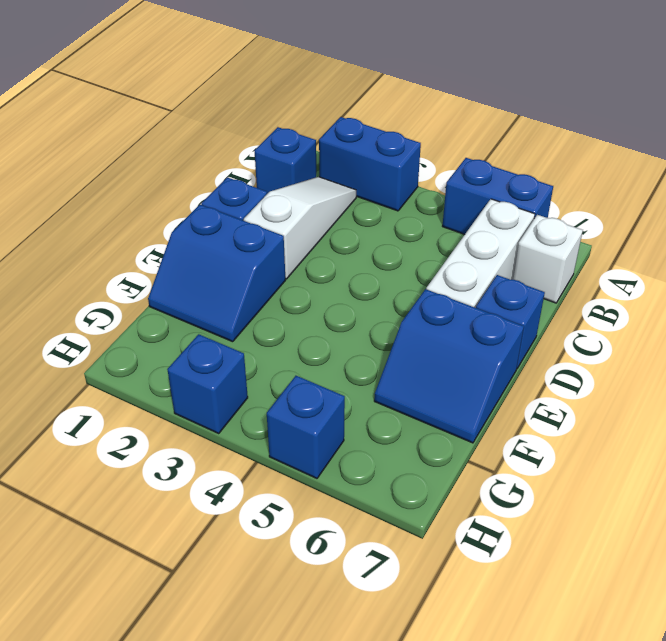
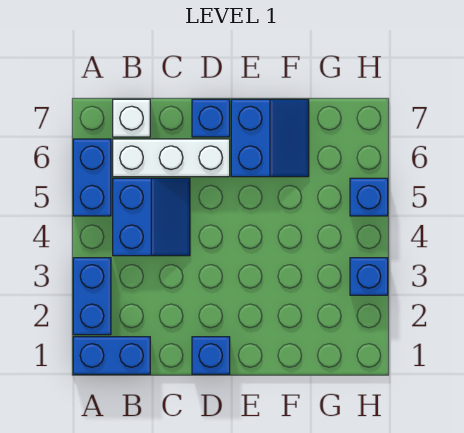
blue 1x1 brick [254,127,316,194] -> blue 1x2 brick [73,337,150,374]
white 1x3 slope [244,177,356,279] -> none
blue 2x2 slope [148,205,285,342] -> blue 2x2 slope moved to [113,178,190,256]

